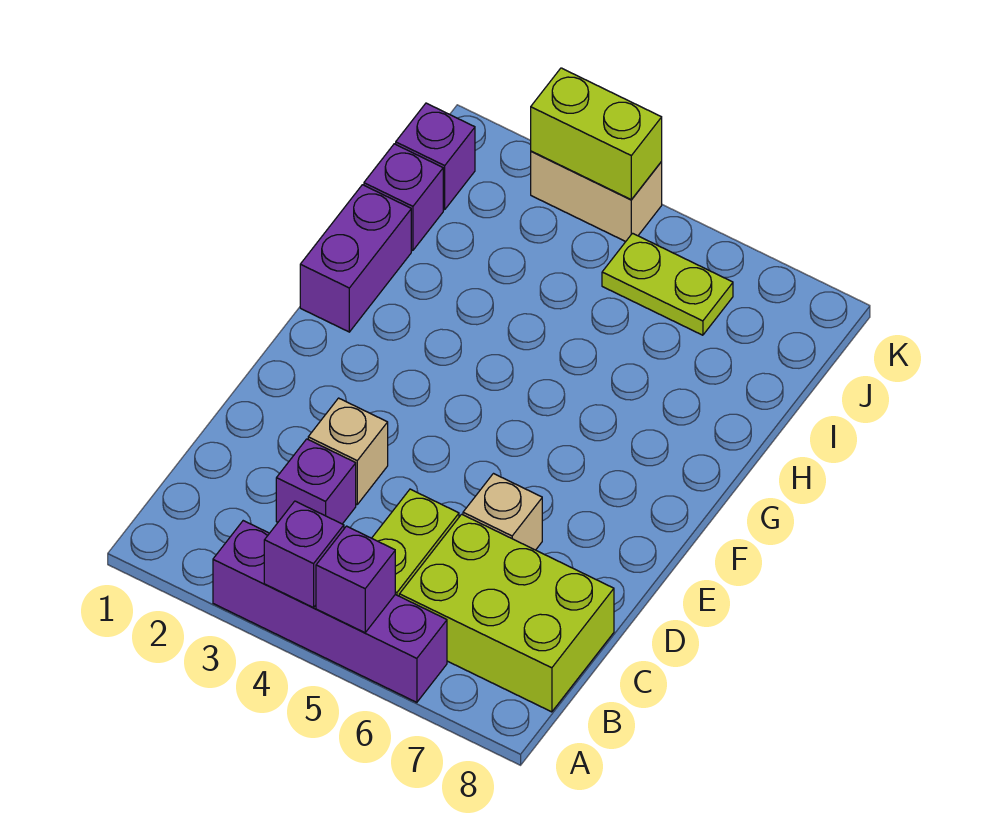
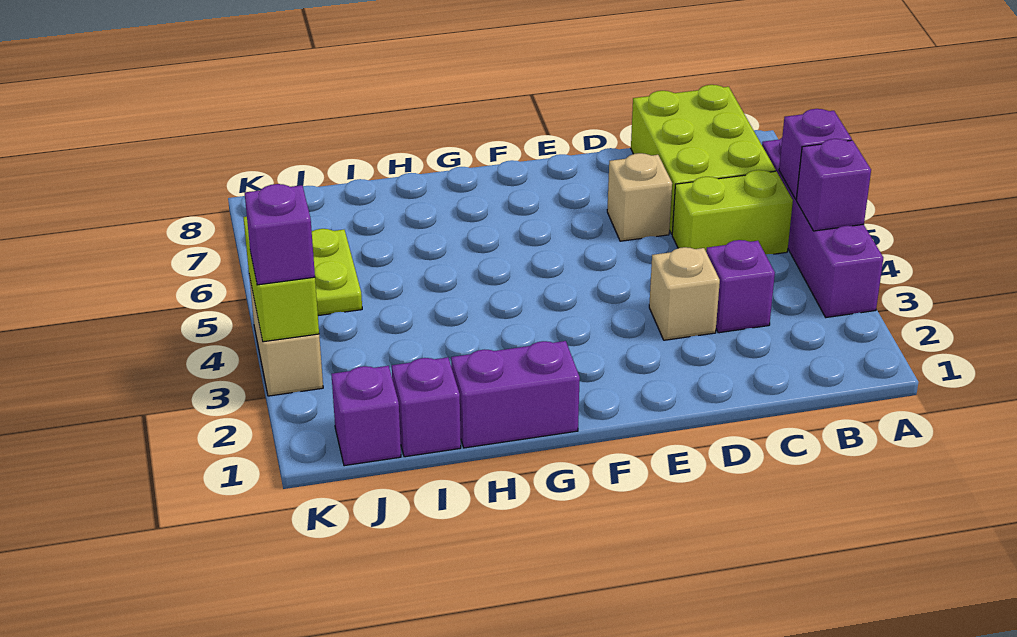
none -> purple 1x1 brick [245,184,315,285]

